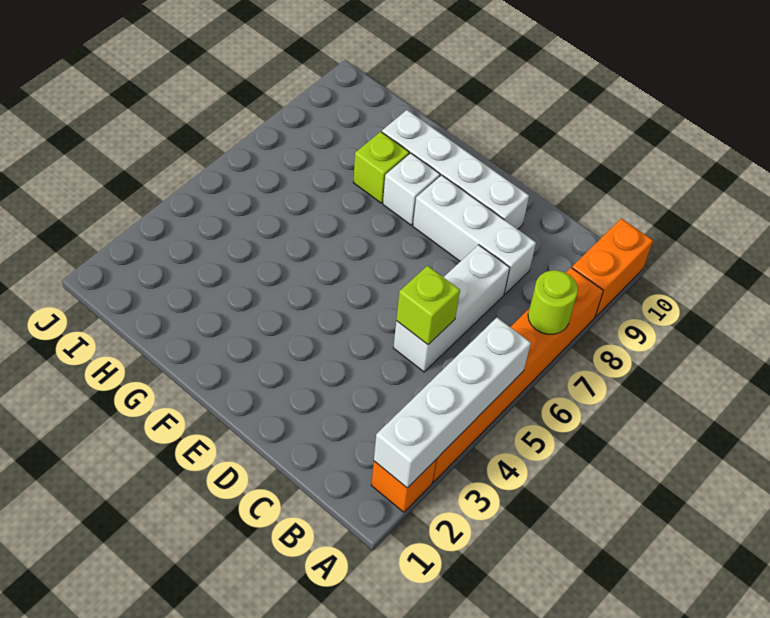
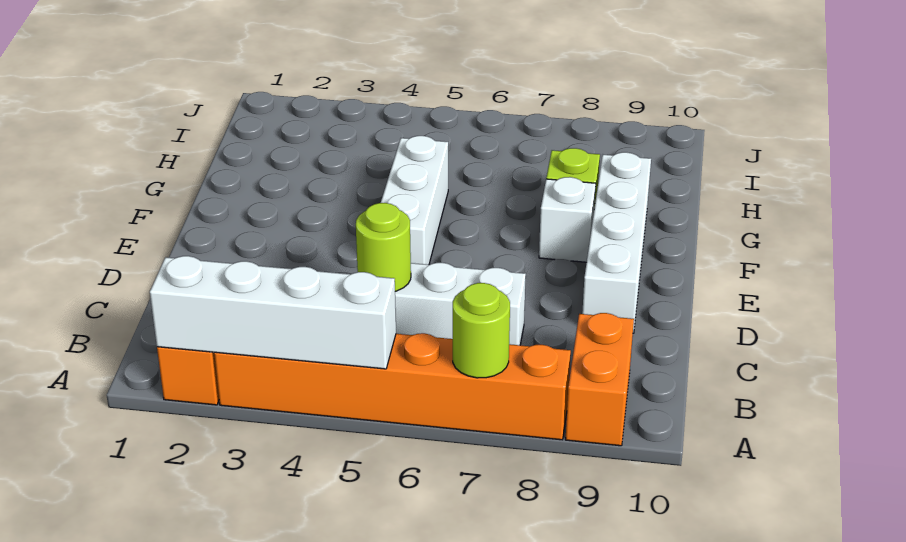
orange 1x2 brick [572,218,653,317] -> orange 1x2 brick turned to [566,313,634,446]
lime 1x1 brick [396,266,460,345] -> lime 1x1 round brick [356,203,411,291]
white 1x3 brick [413,175,536,294] -> white 1x3 brick moved to [381,136,448,265]

